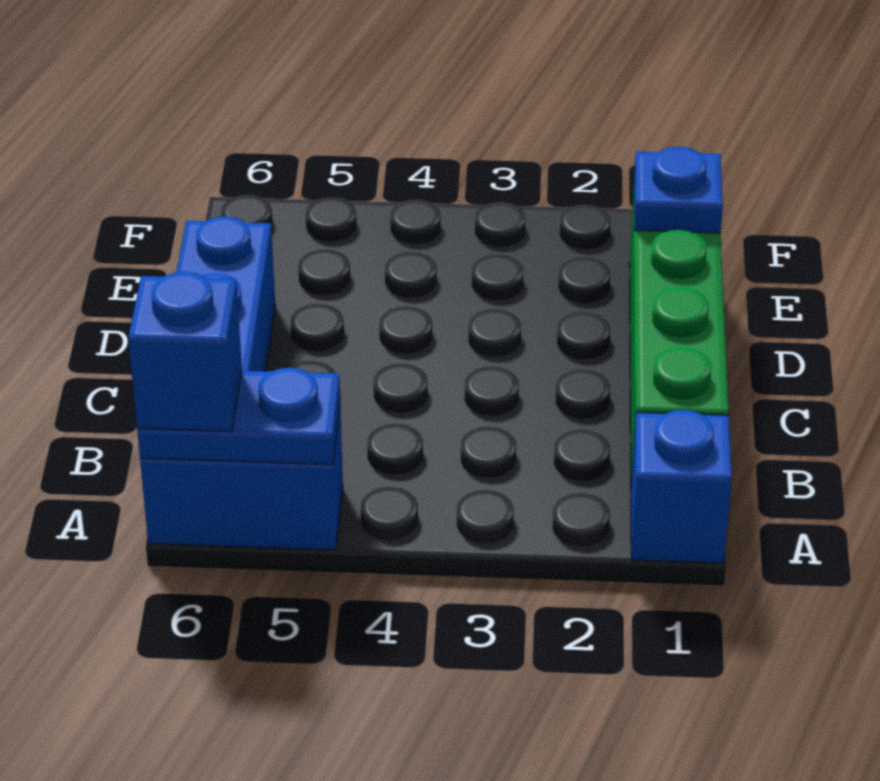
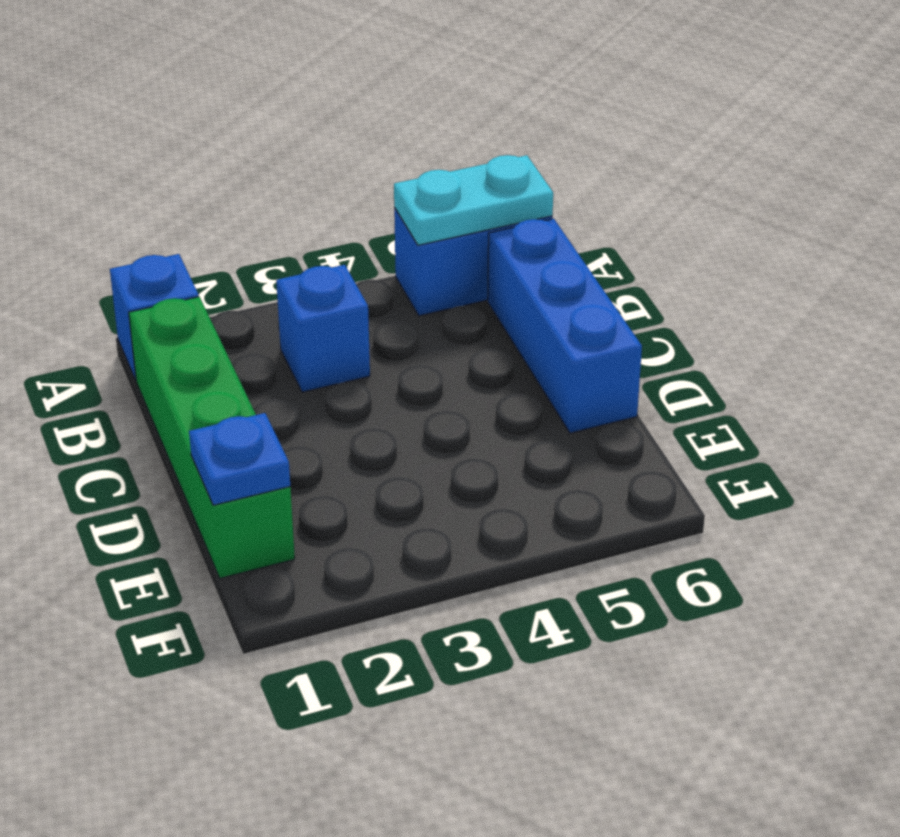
blue 1x2 plate [137,368,340,464] -> cyan 1x2 plate [394,155,553,245]
blue 1x1 brick [128,272,242,432] -> blue 1x1 brick moved to [276,265,370,392]

